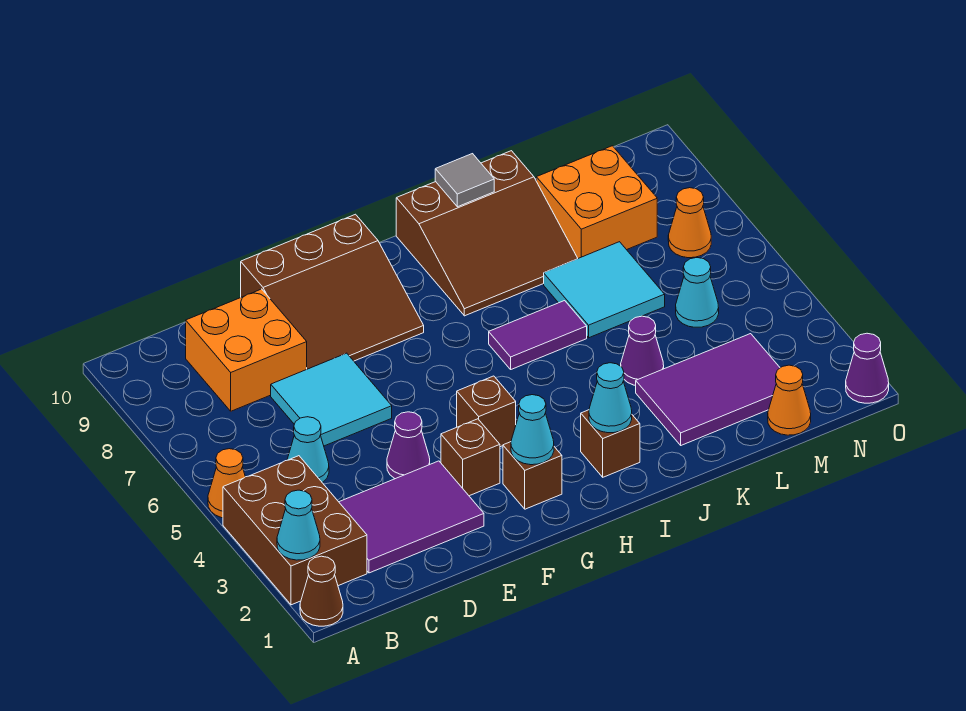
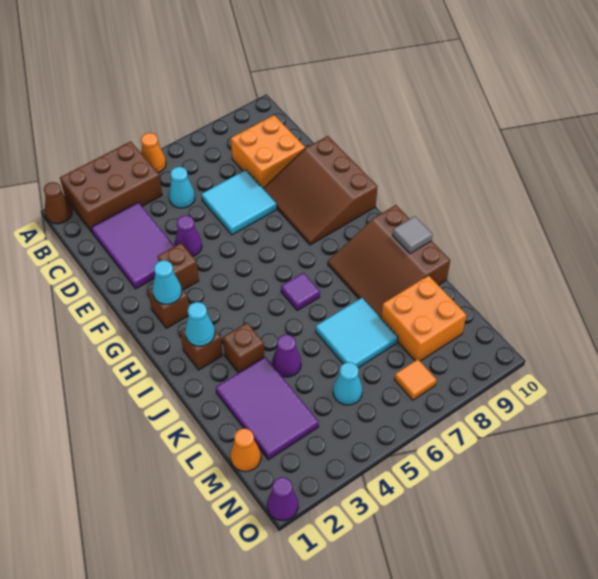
cyan 1x1 cone [277,490,320,560] -> none
brown 1x1 brick [457,376,516,447] -> brown 1x1 brick moved to [223,323,264,373]
purple 1x2 tile [489,301,587,369] -> purple 1x1 tile [281,273,320,311]
orange 1x1 cone [668,188,711,258] -> orange 1x1 tile [394,359,436,400]

